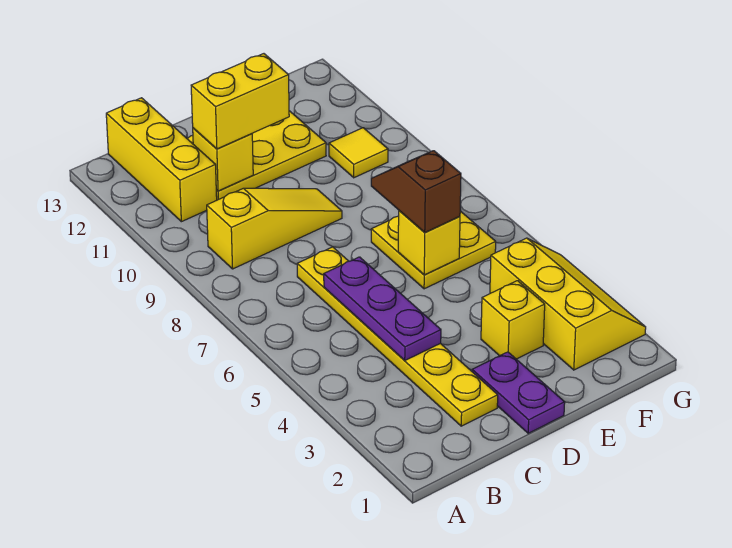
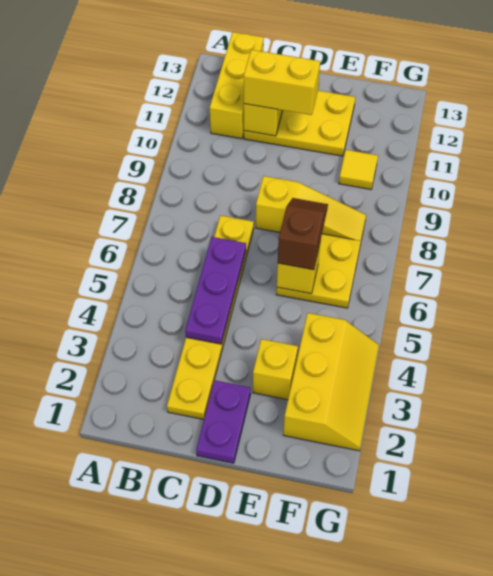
yellow 1x3 slope [207,188,342,269] -> yellow 1x3 slope moved to [256,176,366,241]

